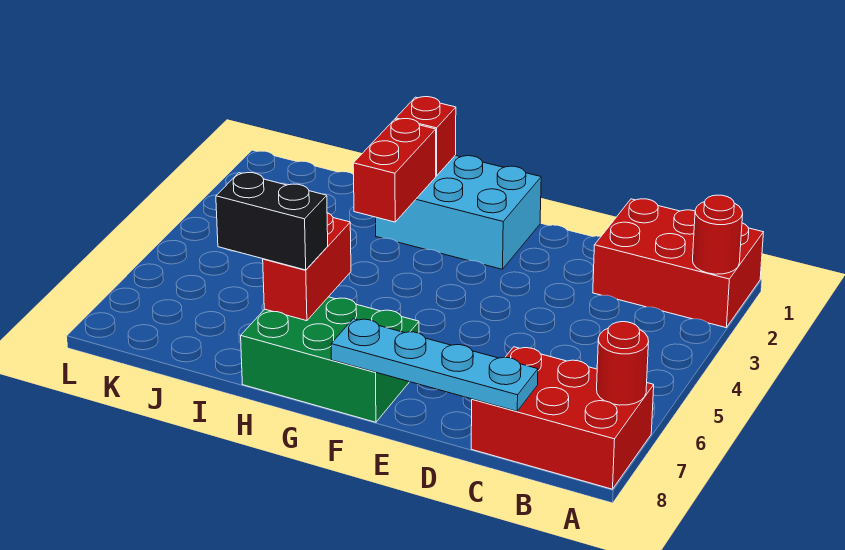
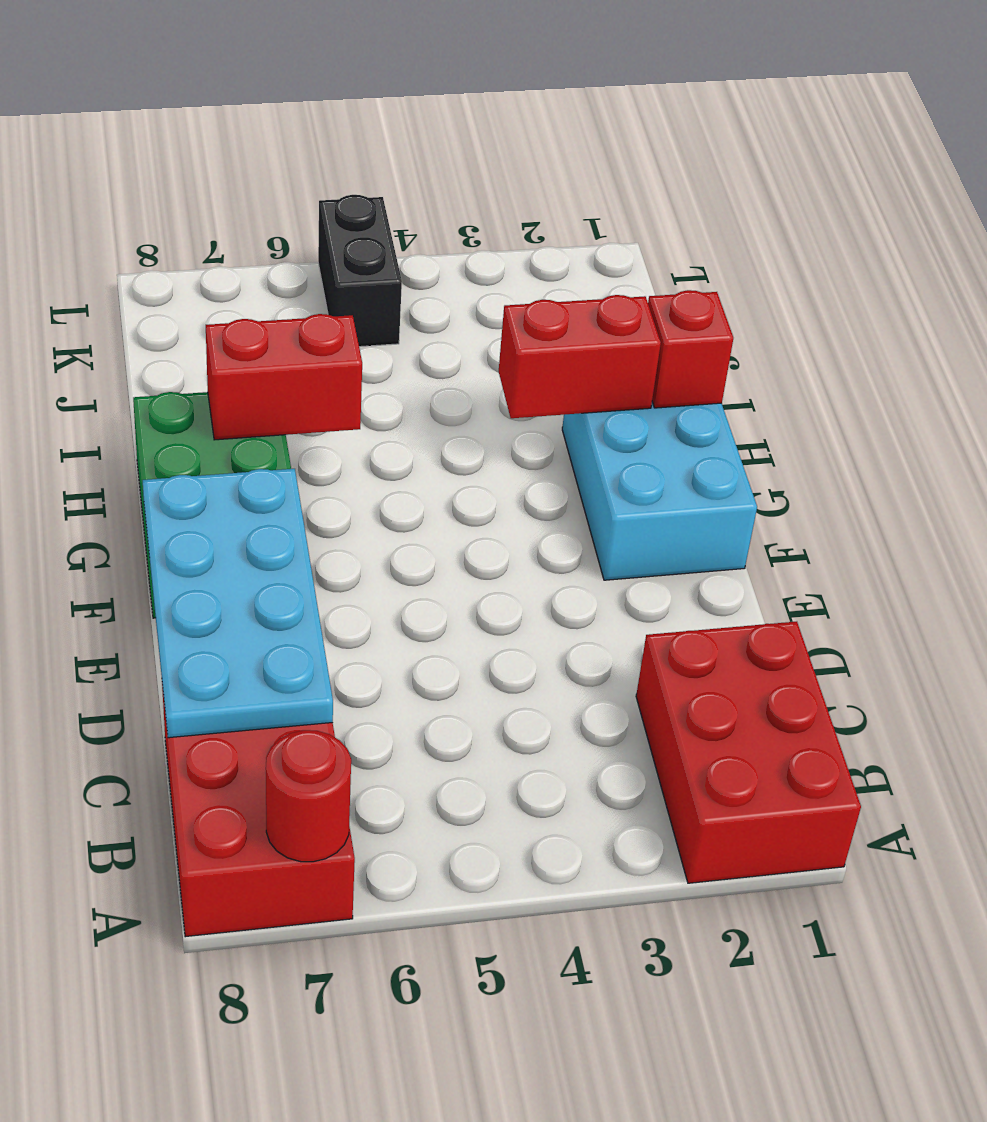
red 1x1 round brick [693,195,743,274] -> none
cyan 1x4 plate [331,319,538,411] -> cyan 2x4 plate [143,469,333,738]
black 1x2 brick [216,173,328,270] -> black 1x2 brick moved to [318,195,402,347]

